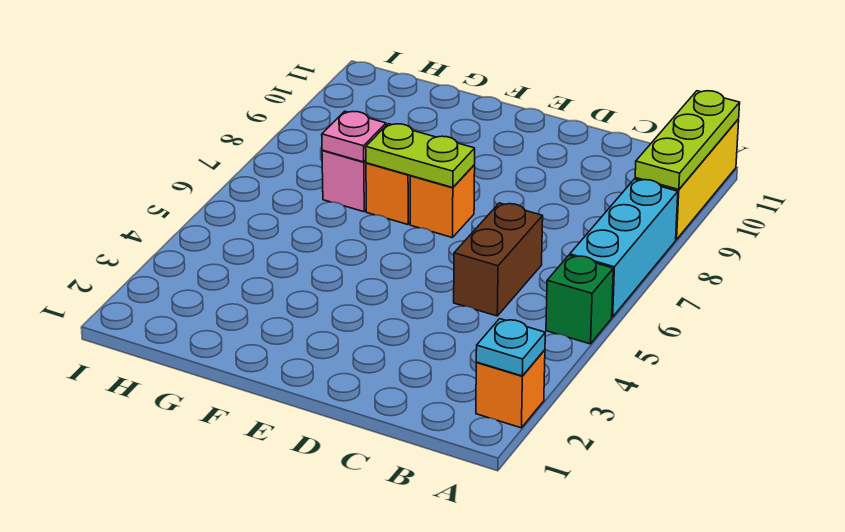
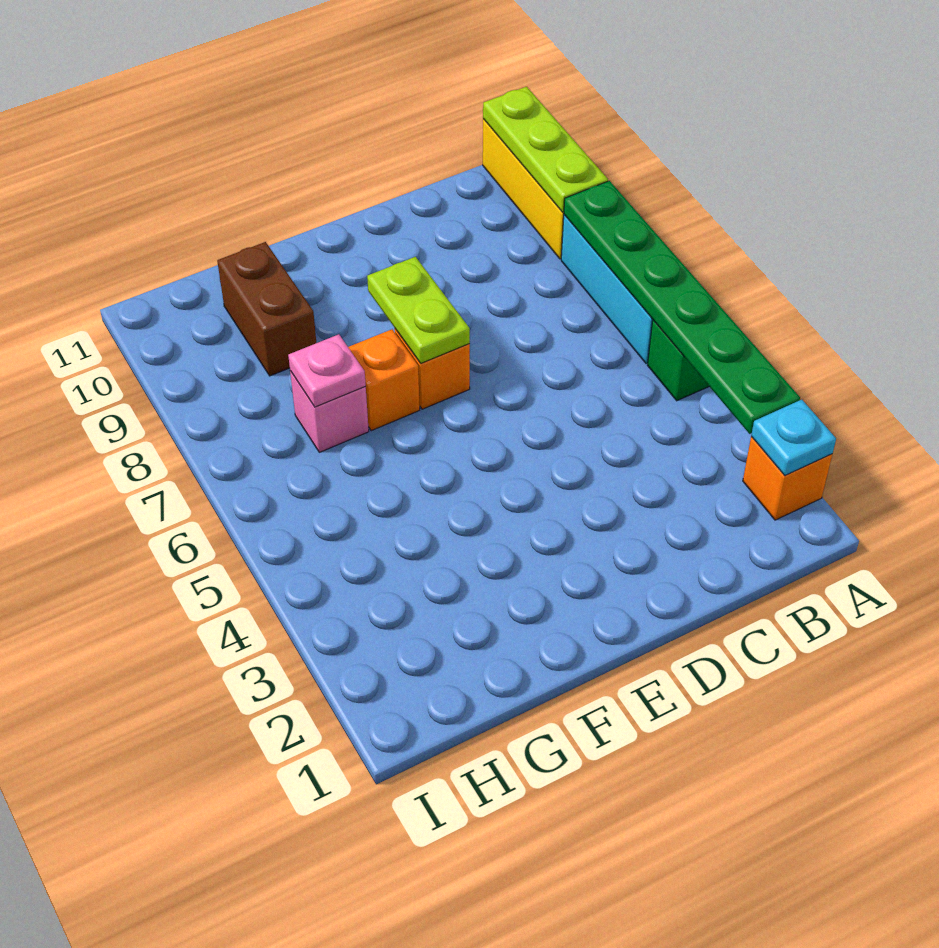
none -> green 1x6 plate [564,181,800,434]
brown 1x2 brick [454,203,543,316] -> brown 1x2 brick moved to [217,242,316,376]
lime 1x2 plate [366,124,475,188] -> lime 1x2 plate turned to [367,257,470,363]

